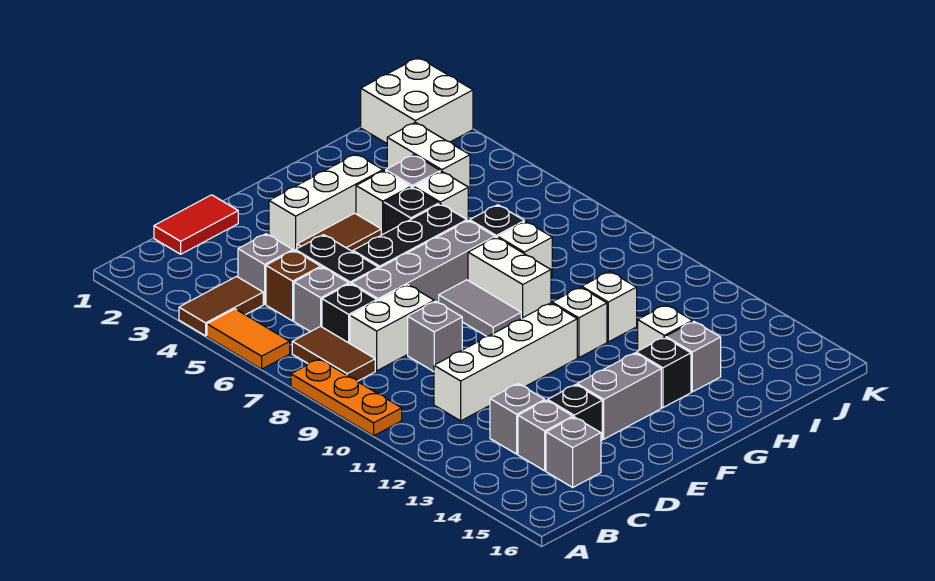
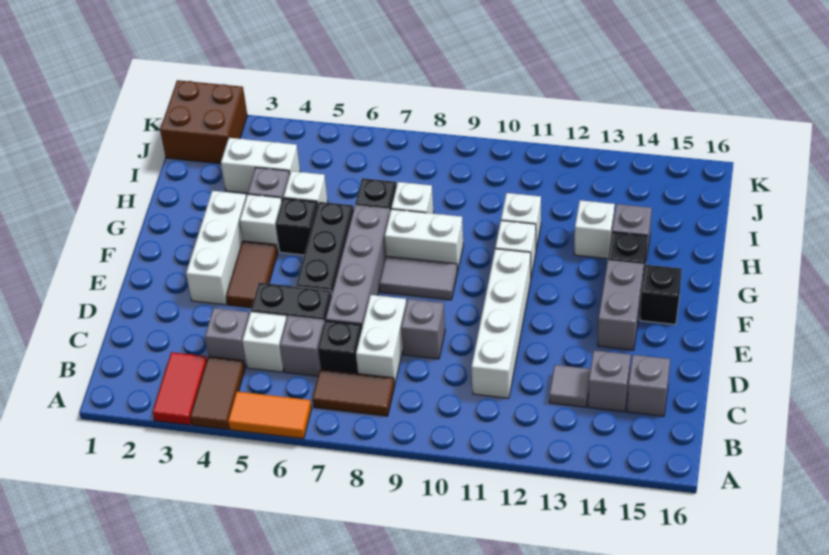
orange 1x3 plate [291,359,402,436] -> none
red 1x2 tile [154,195,238,254] -> red 1x2 tile moved to [153,352,207,425]
brown 1x1 brick [266,251,321,321] -> white 1x1 brick [242,312,287,372]
grey 1x1 brick [490,384,545,454] -> grey 1x1 tile [549,365,591,407]
black 1x1 brick [548,385,602,441] -> black 1x1 brick moved to [640,265,682,325]
white 2x2 brick [361,57,473,143] -> brown 2x2 brick [160,80,247,164]

